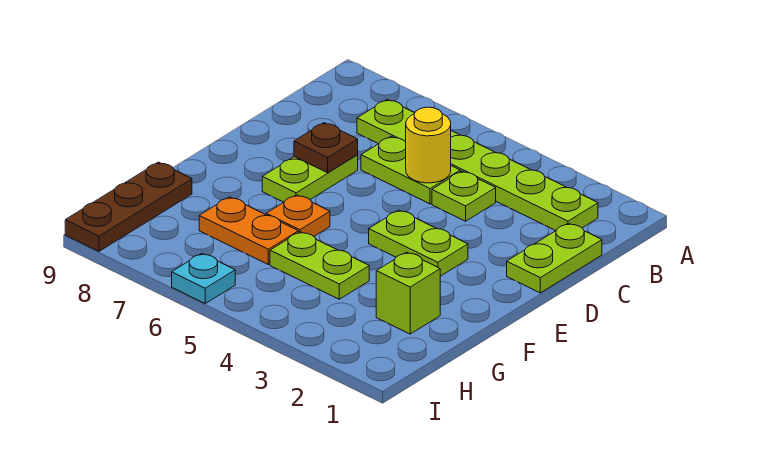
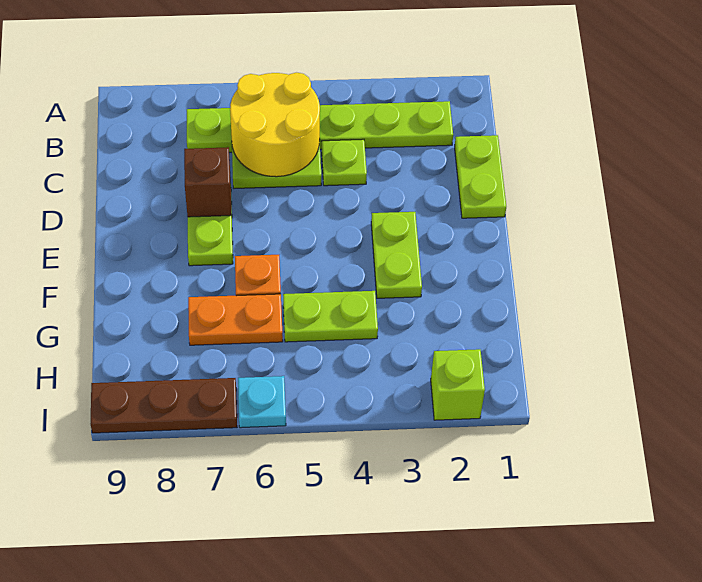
yellow 1x1 round brick [406,107,451,183] -> yellow 2x2 round brick [230,73,320,177]
brown 1x1 plate [294,123,358,173] -> brown 1x1 brick [184,147,232,217]
lime 1x2 plate [369,210,468,276] -> lime 1x2 plate turned to [371,212,422,298]
lime 1x1 brick [376,252,440,334] -> lime 1x1 brick moved to [431,349,485,420]
brown 1x3 plate [65,162,192,251] -> brown 1x3 plate turned to [90,378,237,433]

